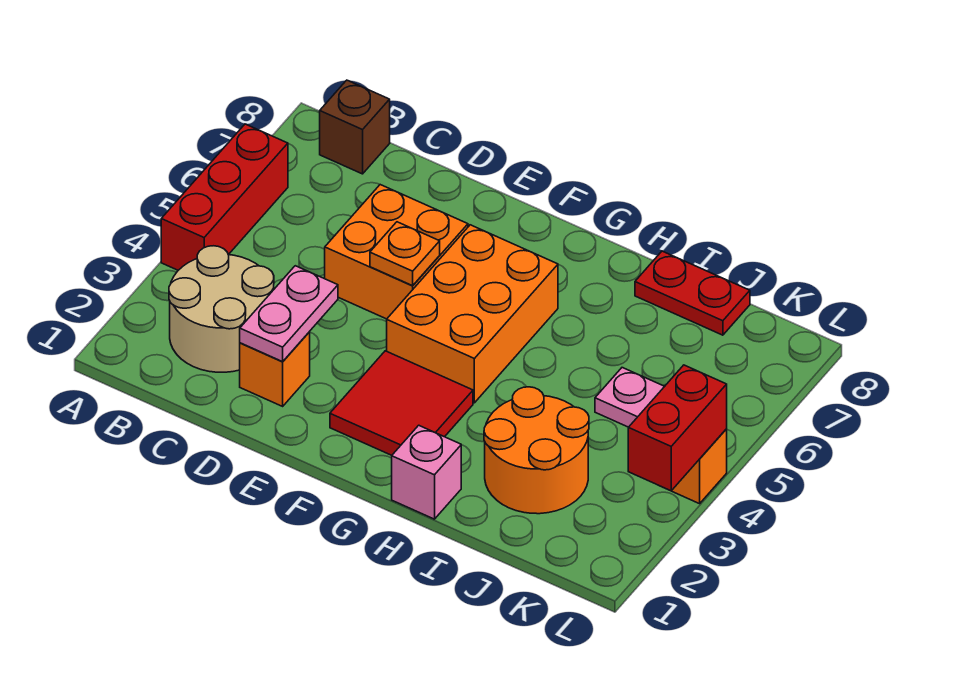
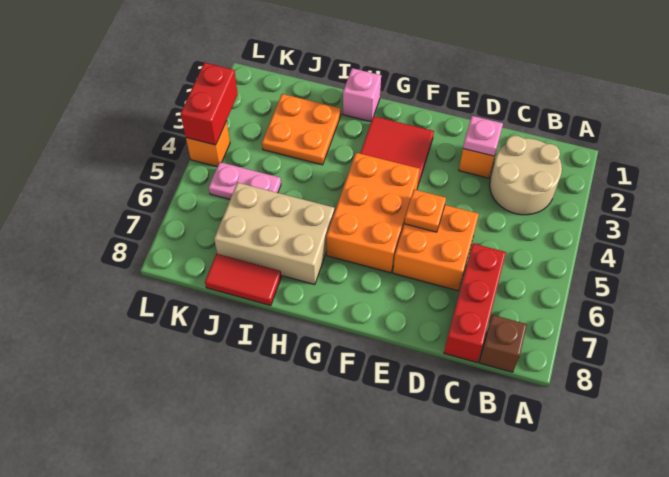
red 1x3 brick [161,124,288,270] -> red 1x3 brick moved to [444,244,506,362]
pink 1x2 plate [240,266,338,362] -> pink 1x1 plate [463,116,503,156]
none -> tan 2x3 brick [214,182,335,285]
orange 2x2 round brick [484,387,589,514] -> orange 2x2 plate [262,94,341,165]
red 1x2 plate [635,251,750,335] -> red 1x2 tile [205,254,281,306]

